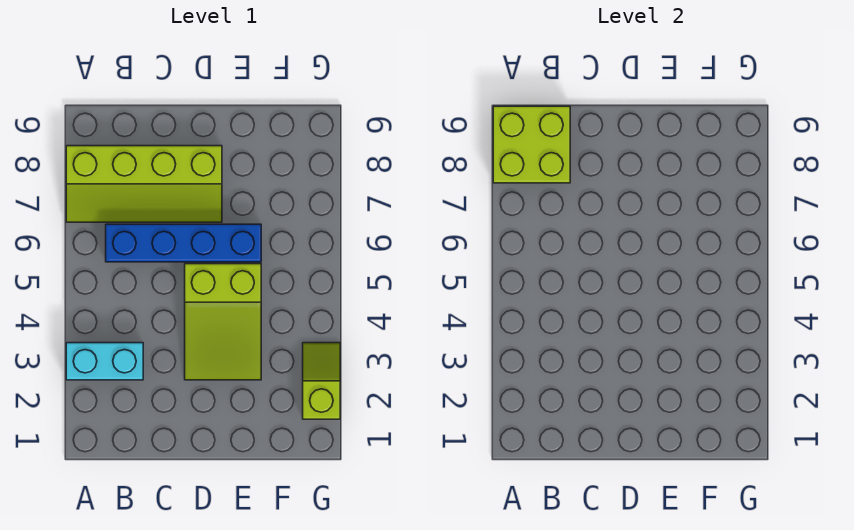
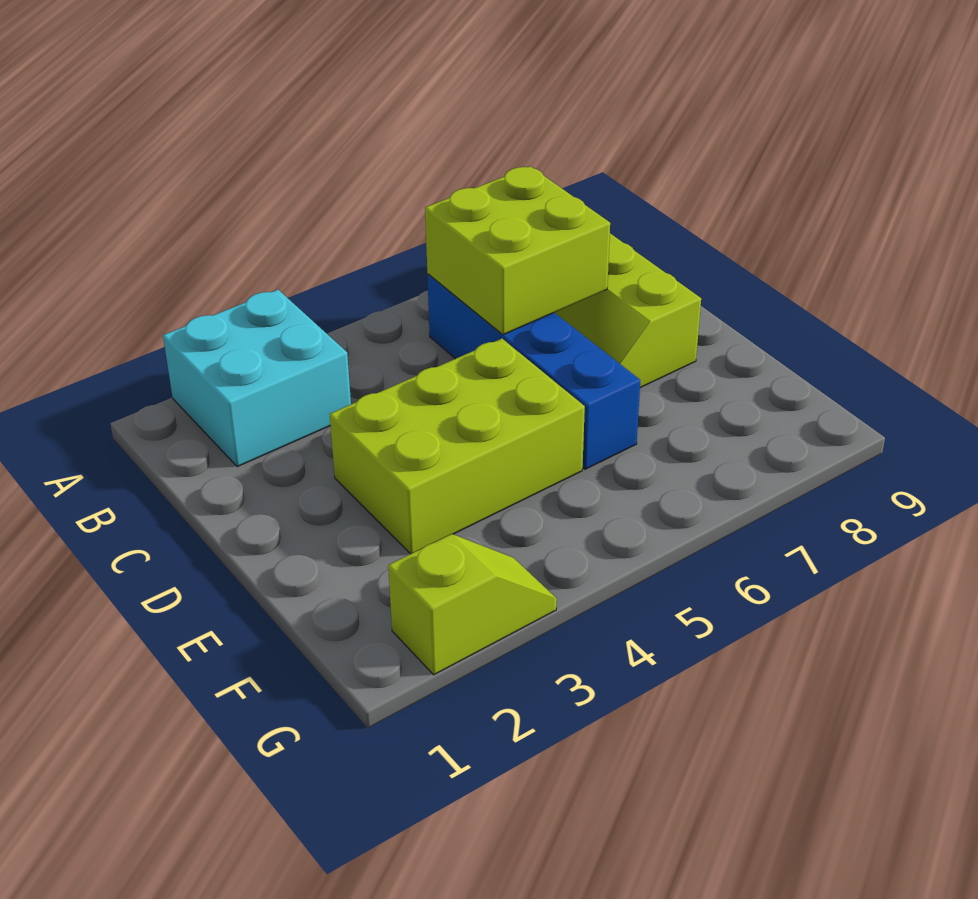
cyan 1x2 brick [66,343,143,380] -> cyan 2x2 brick [163,290,351,467]
lime 2x2 brick [493,106,570,183] -> lime 2x2 brick moved to [425,166,610,335]
lime 2x3 slope [185,264,261,380] -> lime 2x3 brick [330,339,585,554]

